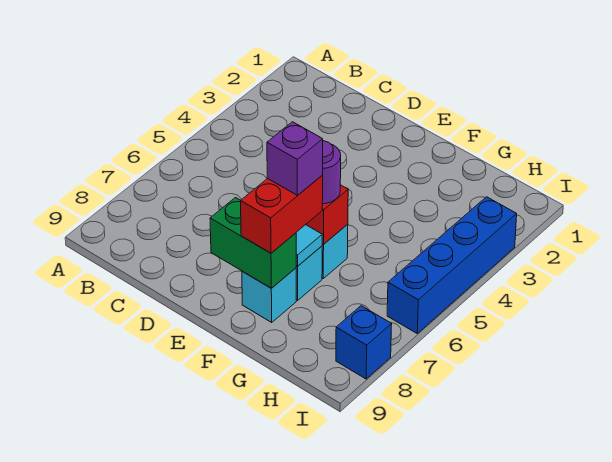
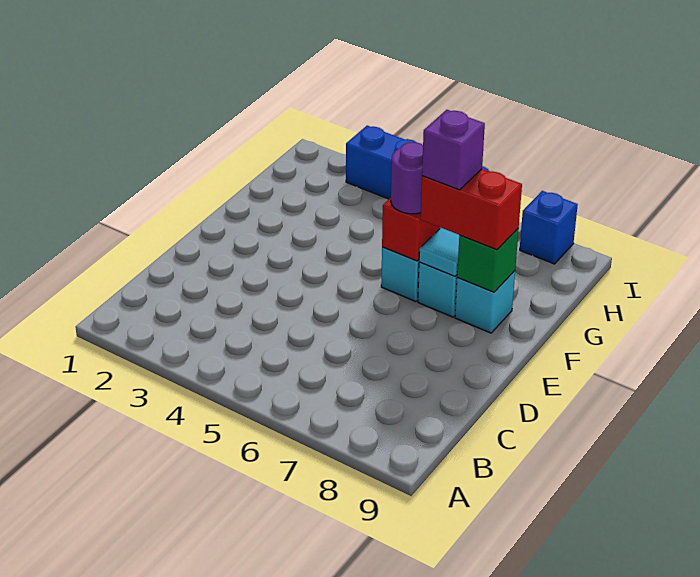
green 1x2 brick [210,198,296,288] -> green 1x1 brick [457,228,519,292]

